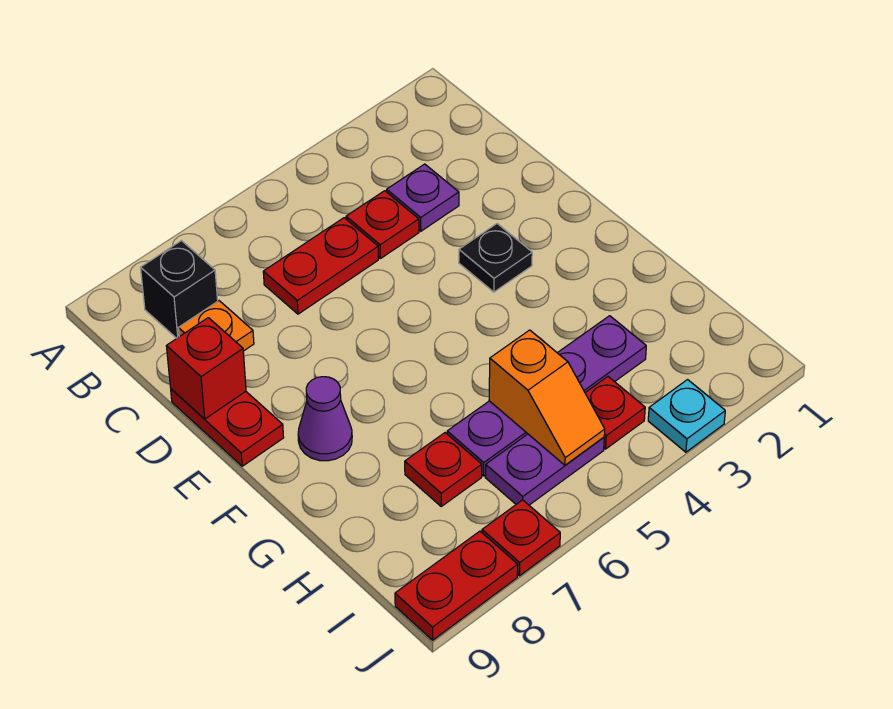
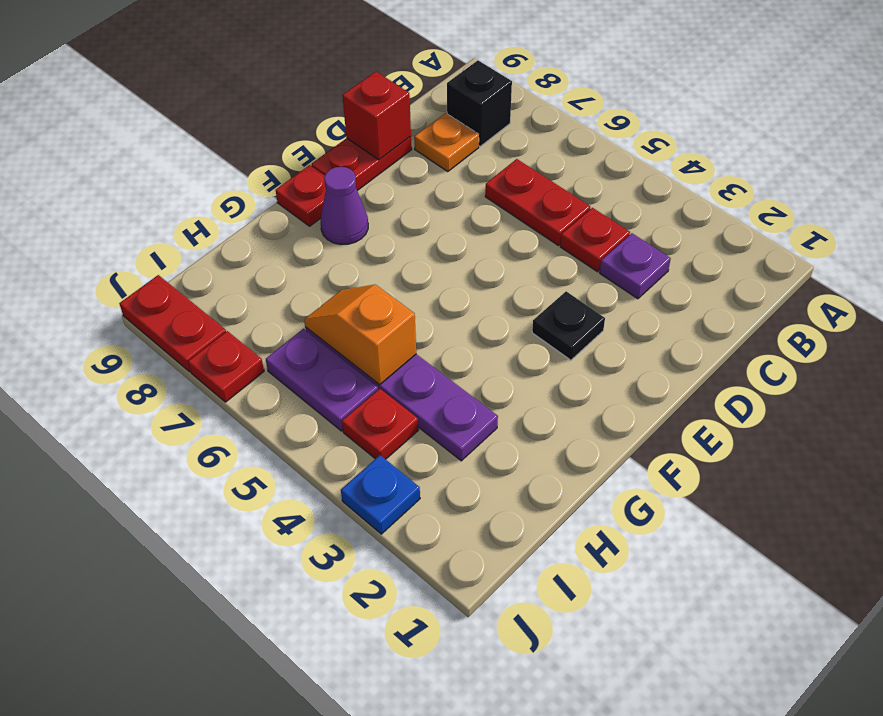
orange 1x2 slope [489,330,605,465] -> orange 1x2 slope turned to [304,284,416,385]
red 1x1 plate [405,433,482,506] -> red 1x1 plate moved to [276,165,326,226]
cyan 1x1 plate [648,380,725,452] -> blue 1x1 plate [341,455,420,534]

